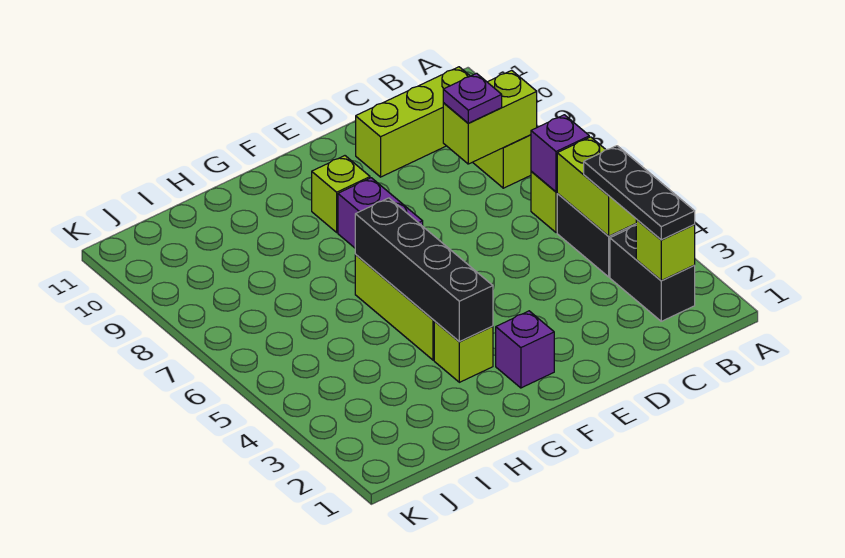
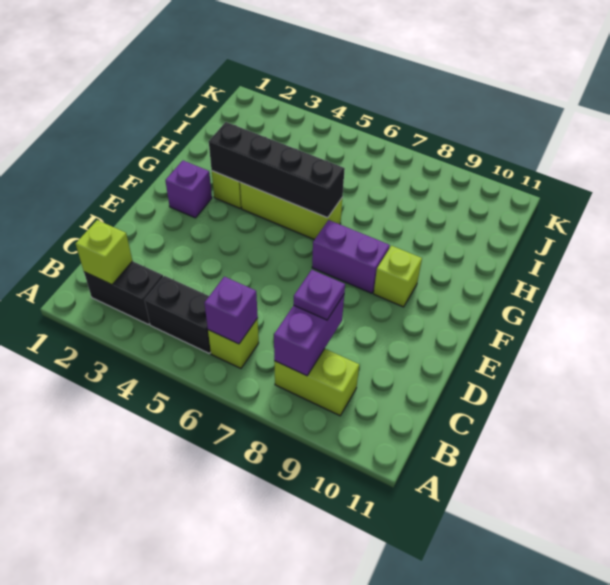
black 1x3 plate [584,146,695,240] -> none
lime 1x2 brick [557,137,636,236] -> none
lime 1x2 brick [443,70,537,164] -> purple 1x2 brick [274,295,344,376]
lime 1x3 brick [356,67,470,177] -> none

